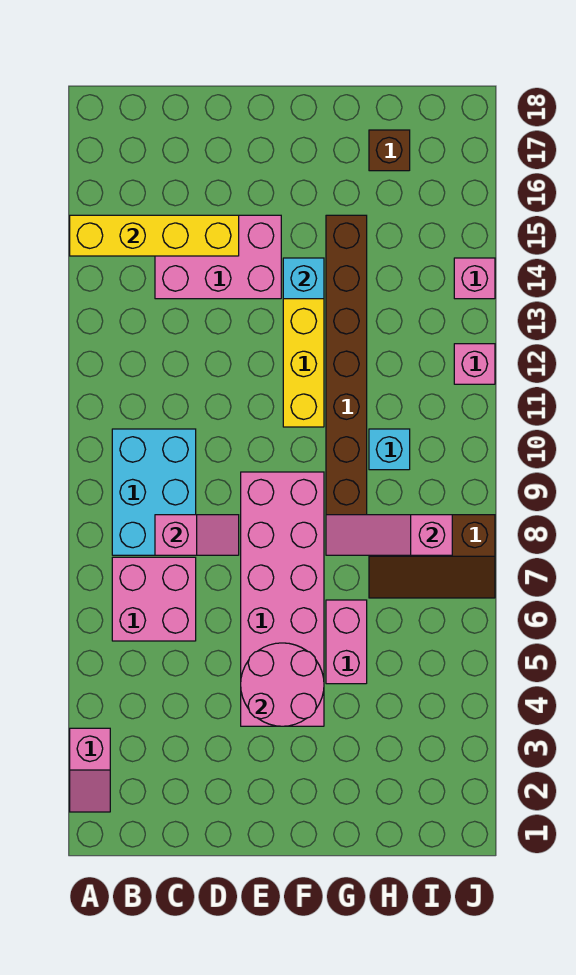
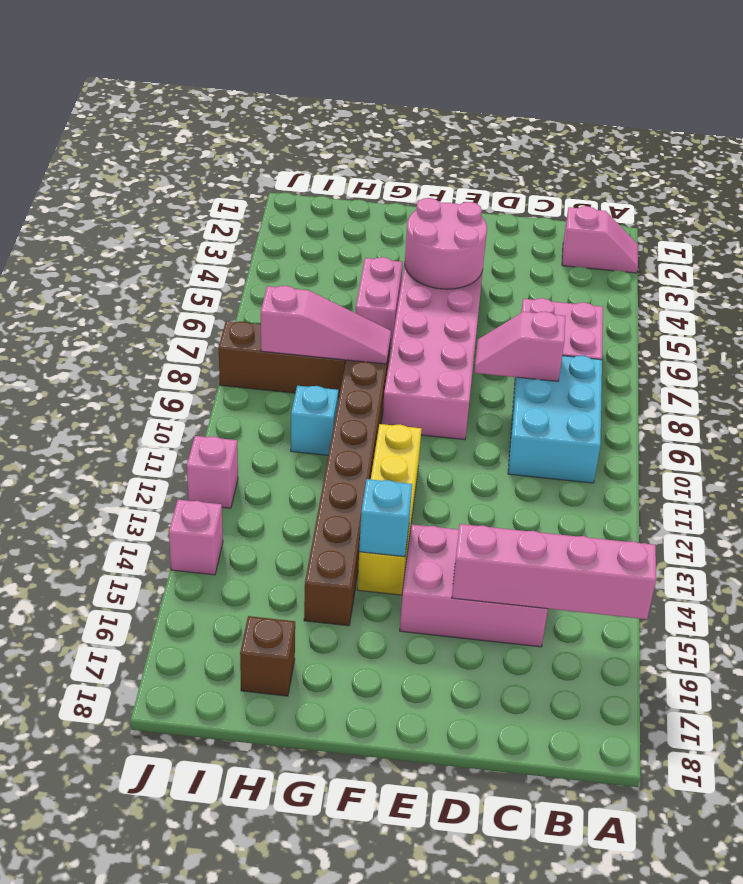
pink 1x2 slope [70,728,110,812] -> pink 1x2 slope turned to [562,206,638,273]
yellow 1x4 brick [70,215,239,256] -> pink 1x4 brick [452,524,656,619]

